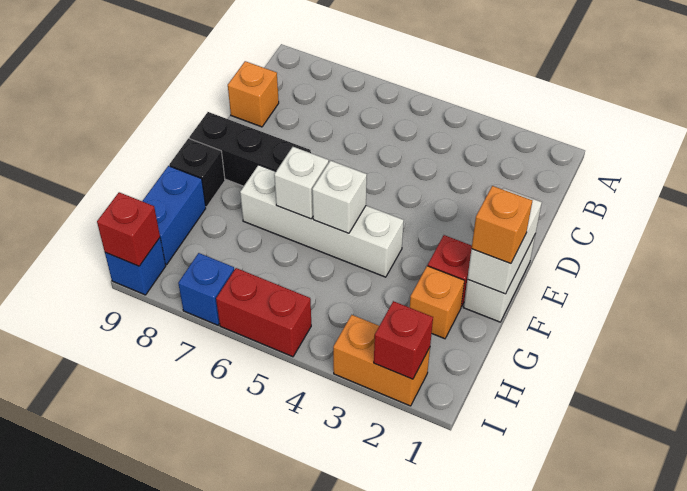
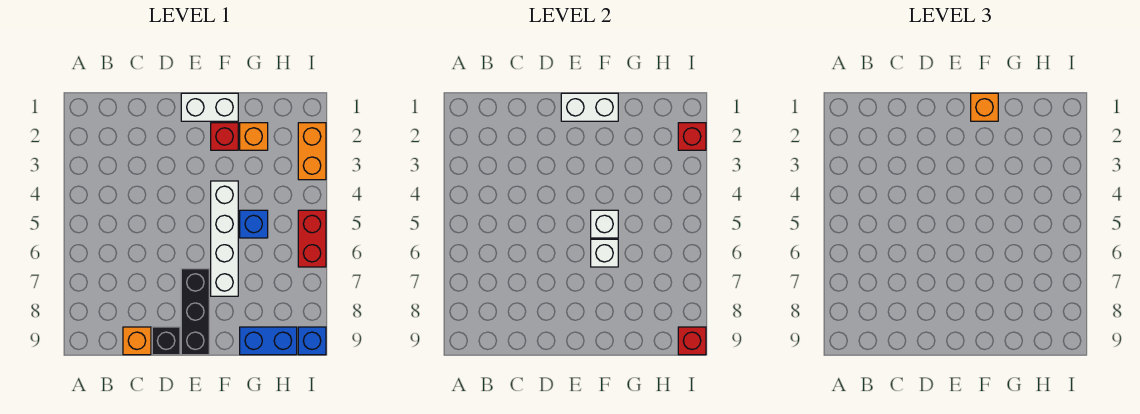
black 1x1 brick [169,138,225,207] -> black 1x1 brick moved to [152,327,180,355]
blue 1x1 brick [178,253,234,325] -> blue 1x1 brick moved to [240,210,268,238]

